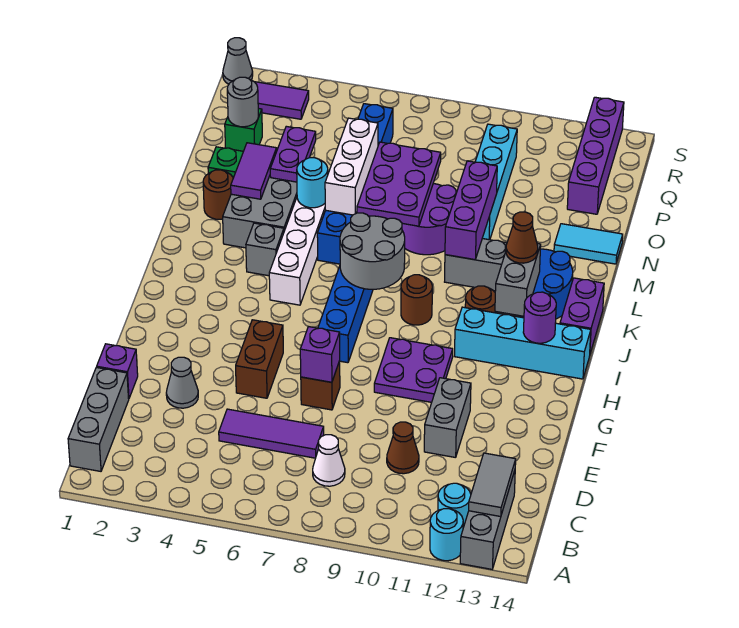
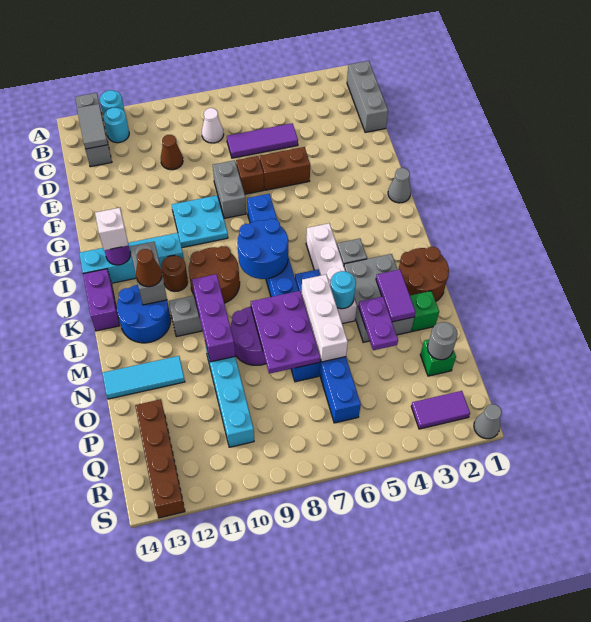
purple 1x1 brick [97,344,138,399] -> none
grey 1x1 cone [166,357,198,408] -> grey 1x1 cone moved to [388,168,411,203]
grey 1x2 brick [424,378,471,458] -> grey 1x2 brick moved to [213,160,246,218]
brown 1x2 brick [236,320,283,398] -> brown 1x2 brick turned to [260,147,310,190]
purple 1x1 brick [300,327,340,382] -> none
purple 2x2 plate [374,338,453,402] -> cyan 2x2 plate [172,195,228,248]
none -> white 1x1 brick [95,208,128,250]
grey 2x2 round brick [340,213,405,289] -> blue 2x2 round brick [237,219,288,279]
brown 1x1 round brick [401,275,432,325] -> brown 2x2 round brick [189,246,240,303]
brown 1x1 round brick [203,170,233,219] -> brown 2x2 round brick [399,247,449,301]
cyan 1x2 tile [554,224,623,264] -> cyan 1x3 tile [103,356,185,399]
purple 1x4 brick [567,97,624,214] -> brown 1x4 brick [135,399,185,518]

